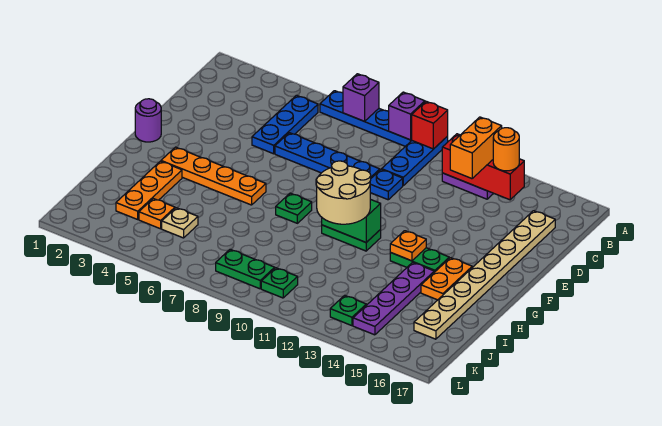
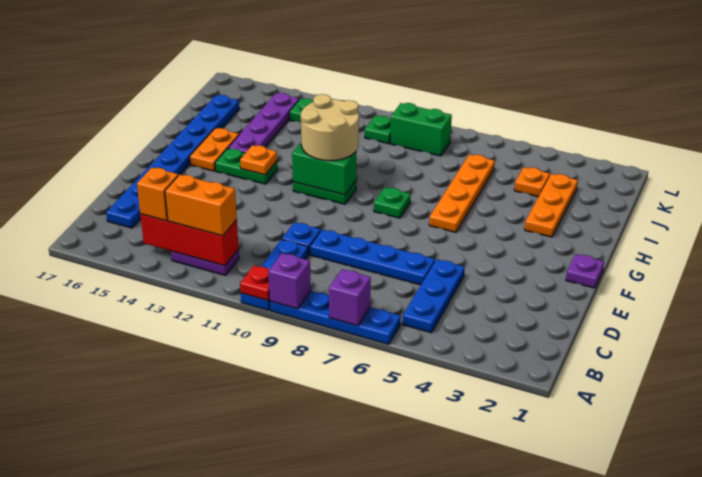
red 1x1 brick [412,101,448,149] -> red 1x1 plate [240,266,270,300]
orange 1x2 brick [450,117,502,179] -> orange 1x2 brick turned to [165,175,237,236]
orange 1x1 round brick [493,128,519,171] -> orange 1x1 brick [137,167,178,221]
tan 1x8 plate [414,211,555,339] -> blue 1x8 plate [106,95,239,228]
purple 1x1 round brick [135,99,161,142] -> purple 1x1 plate [566,254,604,288]
orange 1x4 plate [161,147,266,205] -> orange 1x4 plate turned to [429,154,495,232]
tan 1x1 plate [162,208,198,238] -> none
green 1x2 plate [216,249,275,289] -> green 1x2 brick [390,103,452,156]

